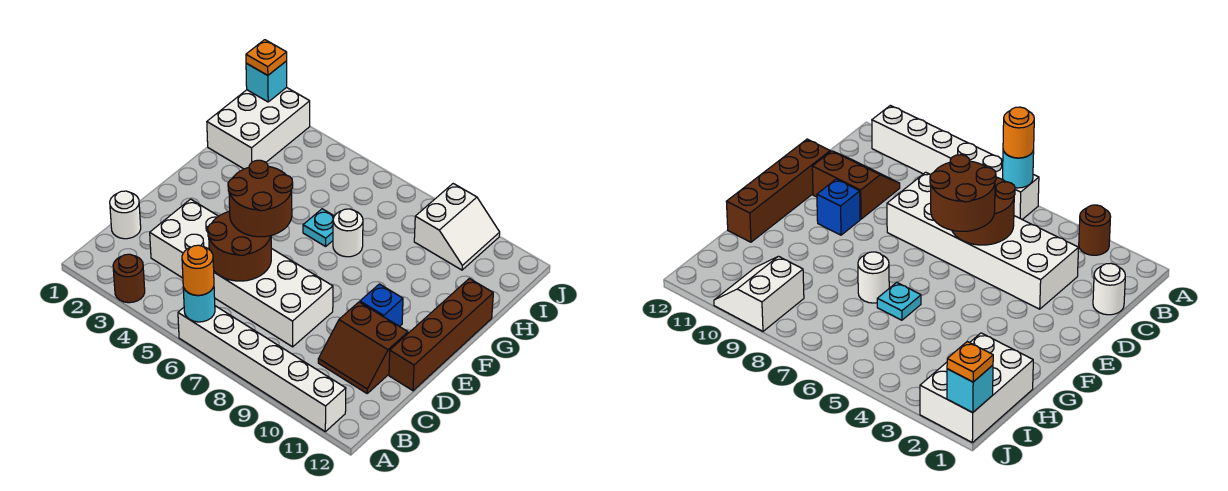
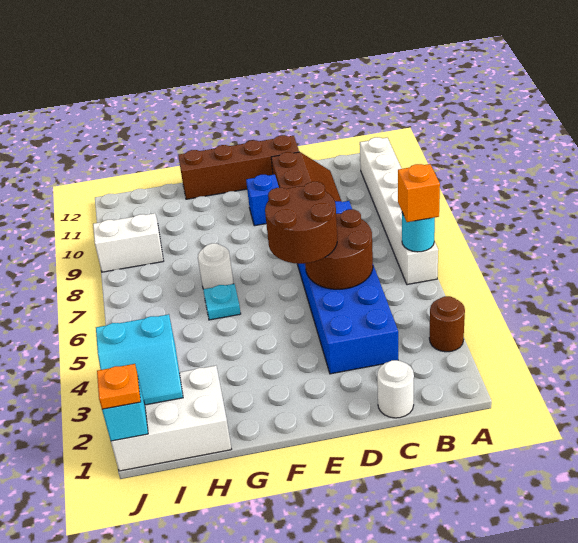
orange 1x1 round brick [182,245,214,295] -> orange 1x1 brick [398,164,440,222]
white 2x6 brick [150,199,333,347] -> blue 2x6 brick [297,201,398,374]
none -> cyan 2x2 slope [96,314,183,405]

